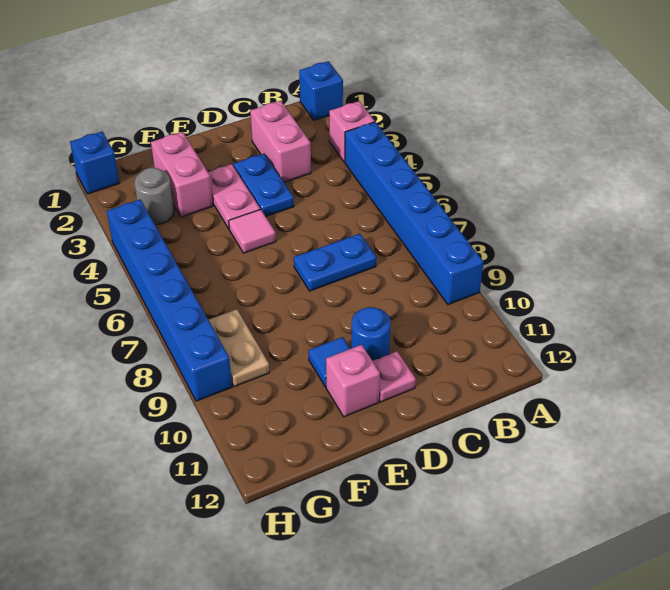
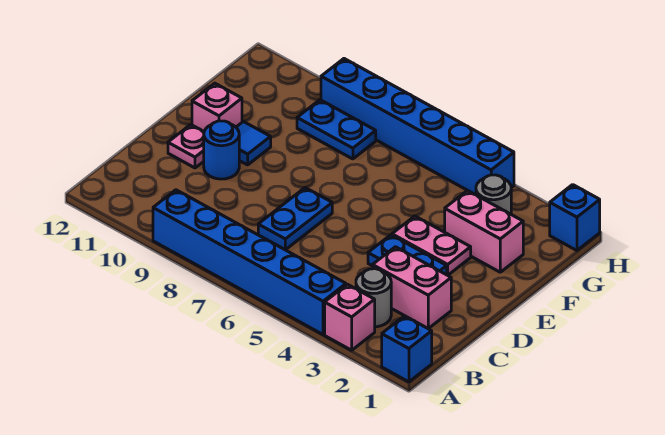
none -> grey 1x1 round brick [356,269,391,327]
pink 1x1 tile [229,209,276,253] -> none
tan 1x2 plate [208,309,269,387] -> blue 1x2 plate [297,100,376,159]

